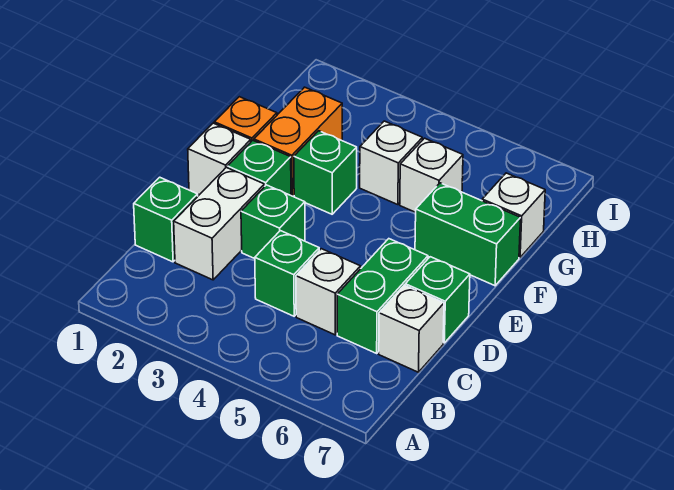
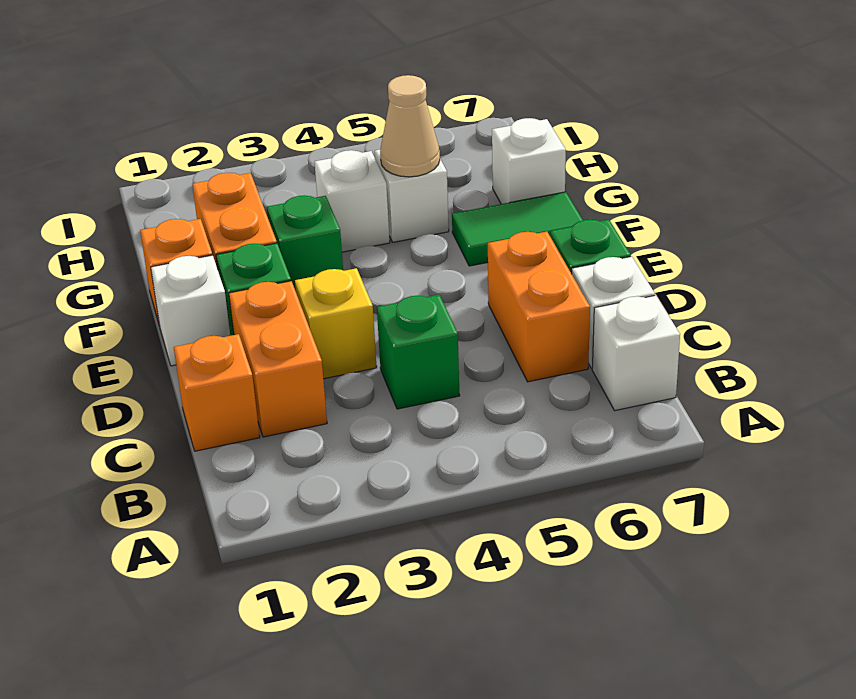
green 1x1 brick [134,177,198,262] -> orange 1x1 brick [174,334,260,451]
white 1x2 brick [174,167,264,280] -> orange 1x2 brick [229,281,327,437]
white 1x1 brick [296,249,361,335] -> white 1x1 brick moved to [592,295,680,411]
green 1x2 brick [337,239,428,353] -> orange 1x2 brick [488,232,590,382]
green 1x1 brick [241,185,305,259] -> yellow 1x1 brick [295,268,377,379]
green 1x2 brick [415,183,521,286] -> green 1x2 tile [452,192,583,266]
none -> tan 1x1 cone [380,75,440,177]

